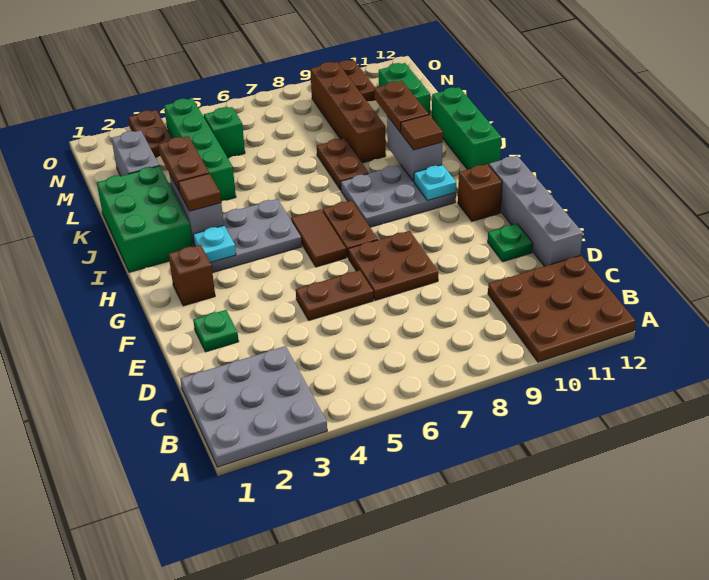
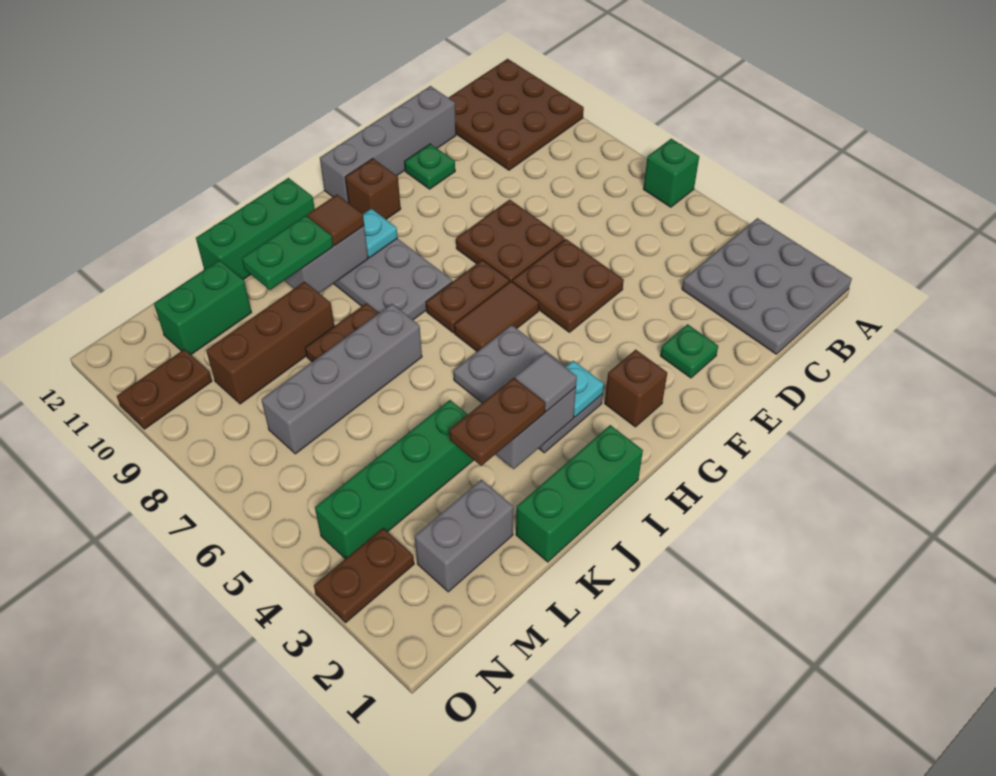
brown 1x2 plate [296,270,373,320] -> brown 2x2 plate [512,239,624,332]
green 2x3 brick [97,166,193,272] -> green 1x3 brick [516,425,643,562]
brown 1x1 tile [178,173,221,211] -> grey 1x1 tile [515,352,577,412]
none -> grey 1x4 brick [262,304,422,454]
brown 1x2 plate [374,81,429,132] -> green 1x2 plate [242,216,333,290]
brown 1x4 brick [310,62,386,163] -> brown 1x3 brick [206,282,334,404]
green 1x1 brick [204,107,245,158] -> green 1x1 brick moved to [644,139,699,207]

